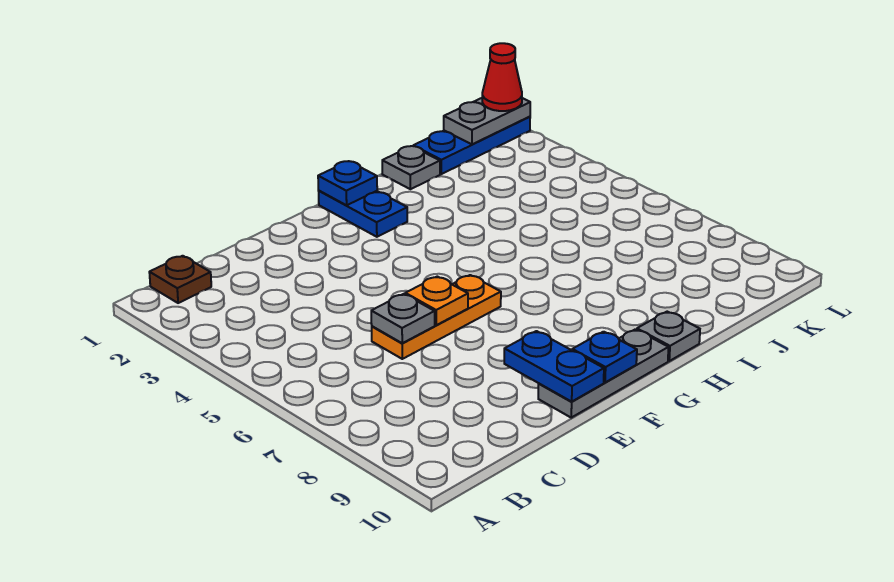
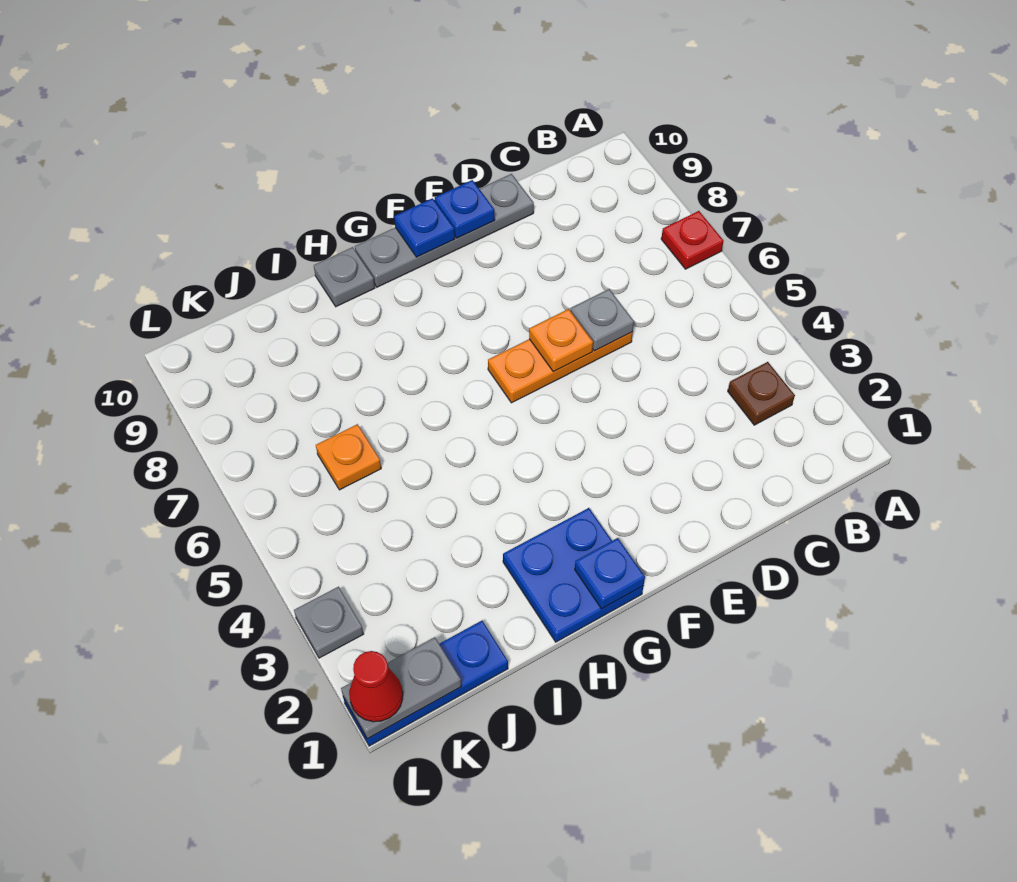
none -> red 1x1 plate [661,211,724,269]
brown 1x1 plate [149,256,211,303] -> brown 1x1 plate moved to [728,362,795,425]
blue 1x2 plate [504,331,604,402] -> blue 1x1 plate [435,180,495,238]
grey 1x3 plate [538,329,669,418] -> grey 1x4 plate [355,174,534,287]
blue 1x2 plate [319,191,407,237] -> blue 2x2 plate [503,508,643,642]
grey 1x1 plate [382,146,440,189] -> grey 1x1 plate moved to [294,587,363,658]
none -> orange 1x1 plate [316,424,381,490]

